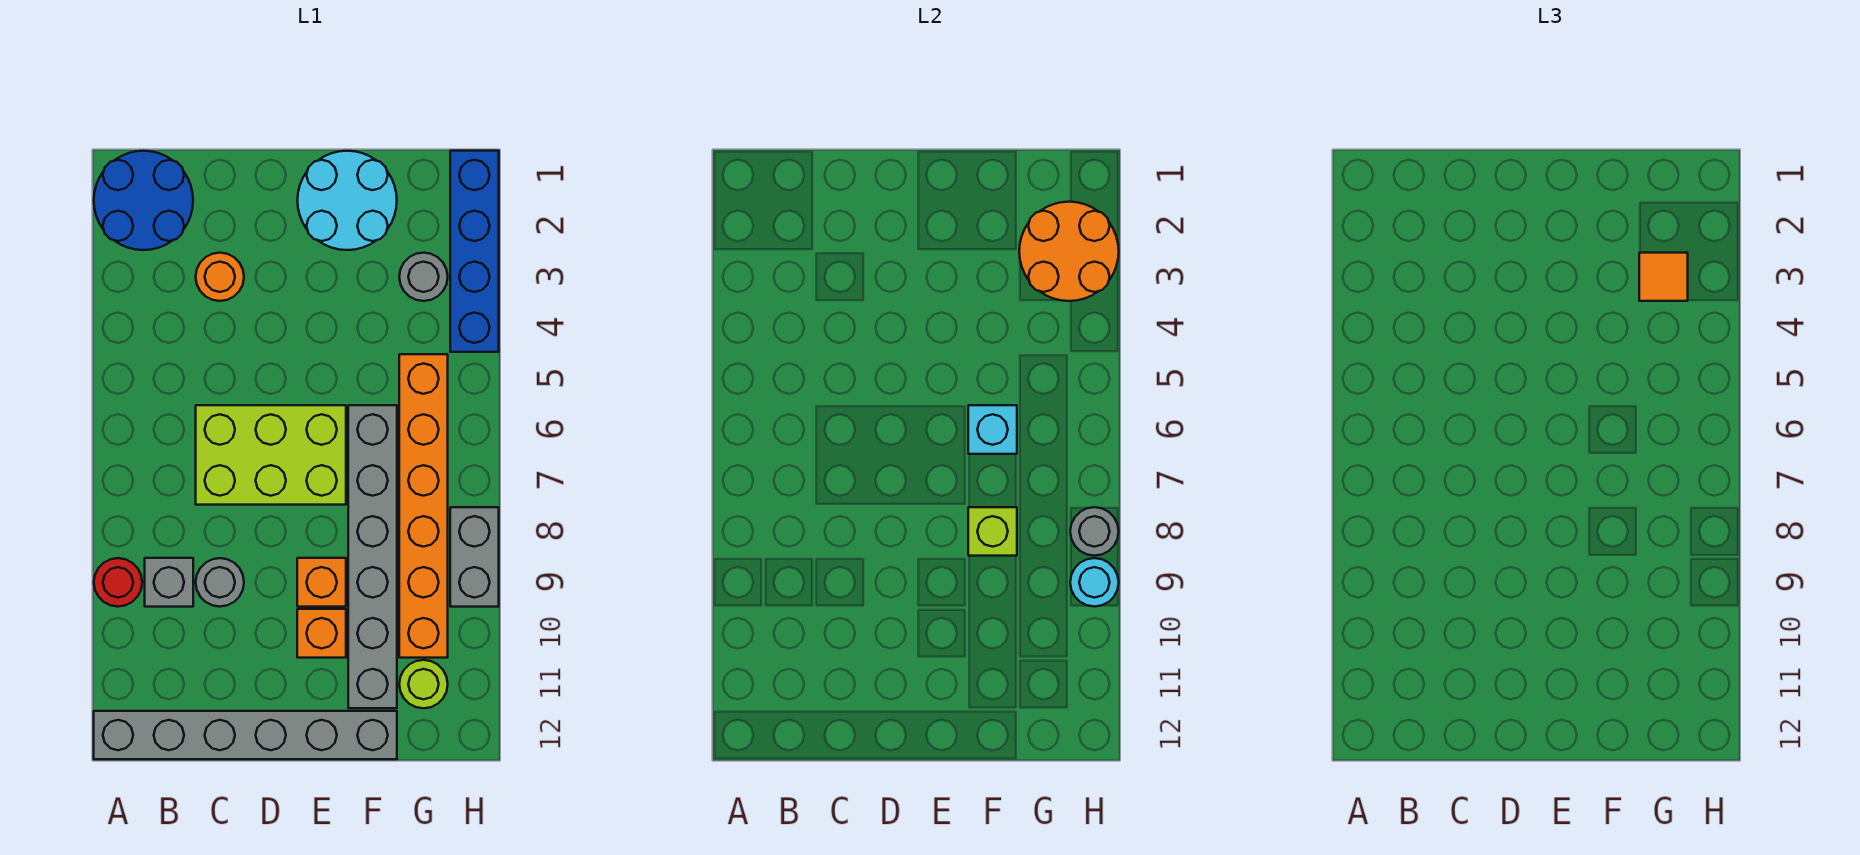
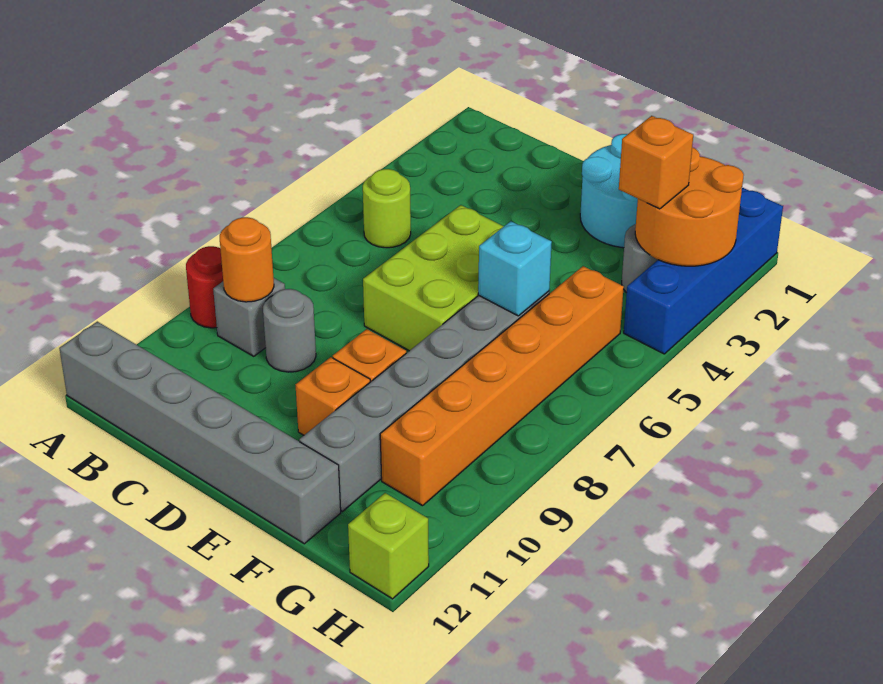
blue 2x2 round brick [94,151,193,250] -> none
orange 1x1 round brick [196,253,244,301] -> orange 1x1 round brick moved to [220,217,274,302]
lime 2x3 brick [196,405,346,505] -> lime 2x3 brick turned to [363,205,504,351]
lime 1x1 brick [968,507,1017,556] -> lime 1x1 brick moved to [348,493,429,599]
orange 1x1 tile [1639,253,1688,301] -> orange 1x1 brick [619,116,693,209]
lime 1x1 round brick [399,660,448,708] -> lime 1x1 round brick moved to [363,169,411,248]
grey 1x2 brick [450,507,499,607] -> none
grey 1x1 round brick [1070,507,1119,556] -> none
cyan 1x1 round brick [1070,558,1119,607] -> none

